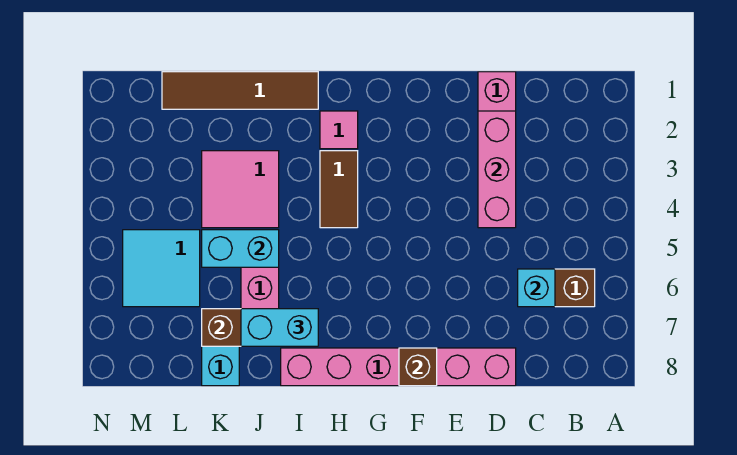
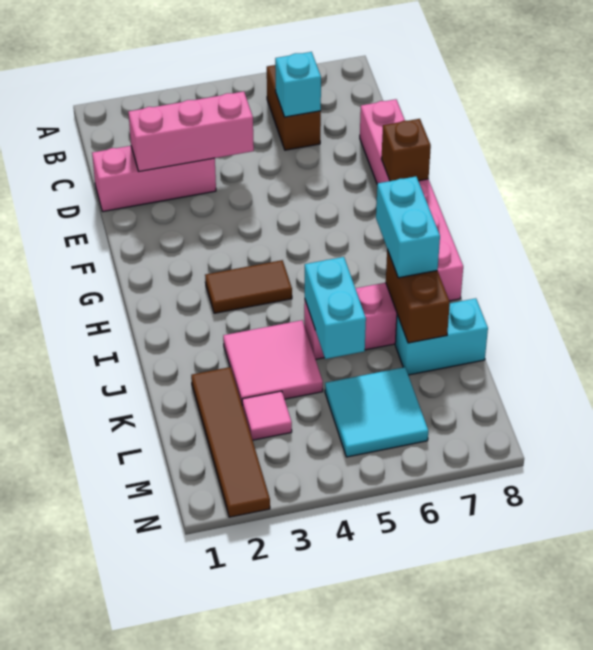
pink 1x1 tile [320,111,358,149] -> pink 1x1 tile moved to [242,391,292,440]
brown 1x4 tile [162,72,318,109] -> brown 1x4 tile moved to [191,367,270,517]

